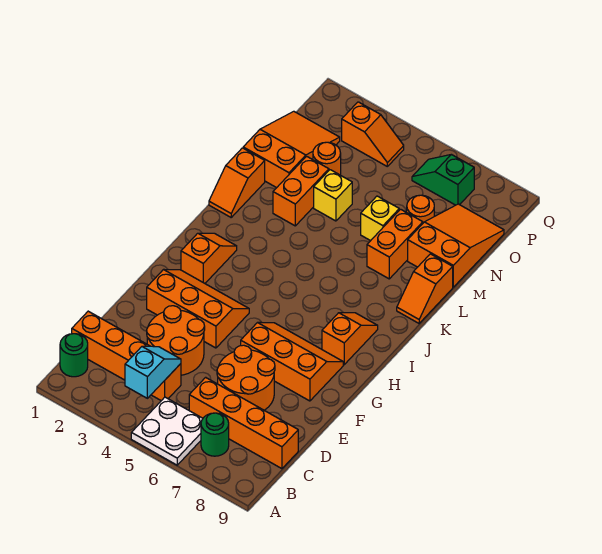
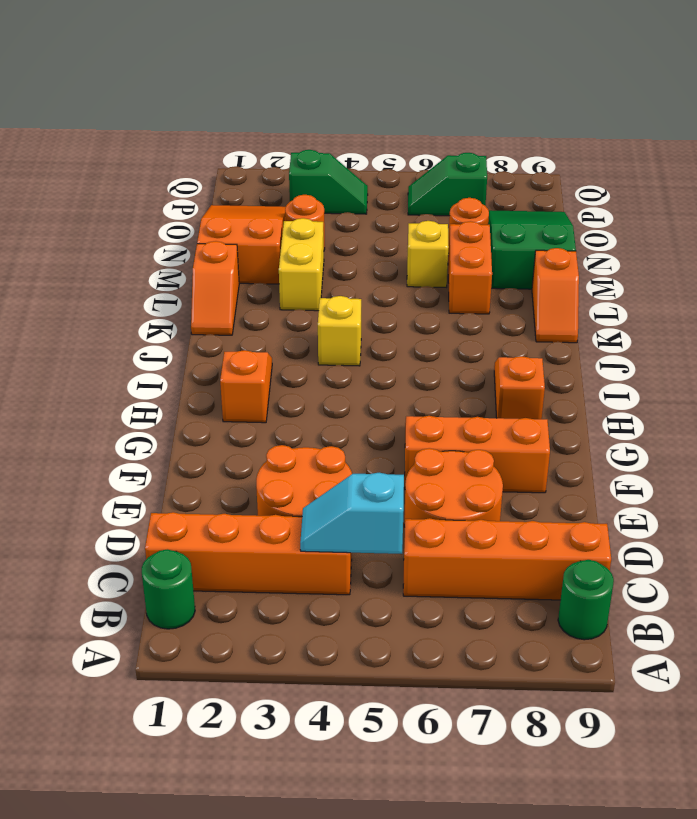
white 2x2 plate [131,397,203,465] -> none
cyan 1x2 slope [125,346,181,398] -> cyan 1x2 slope turned to [300,473,404,554]
green 1x1 round brick [201,413,229,456] -> green 1x1 round brick moved to [558,560,614,640]
orange 2x3 slope [147,270,249,348] -> none
orange 1x2 brick [273,156,329,226] -> yellow 1x2 brick [279,218,324,311]
yellow 1x1 brick [314,170,352,221] -> yellow 1x1 brick moved to [318,296,361,366]
orange 2x3 slope [408,204,504,287] -> green 2x3 slope [488,210,576,289]
orange 1x2 slope [342,102,404,166] -> green 1x2 slope [289,150,368,214]

